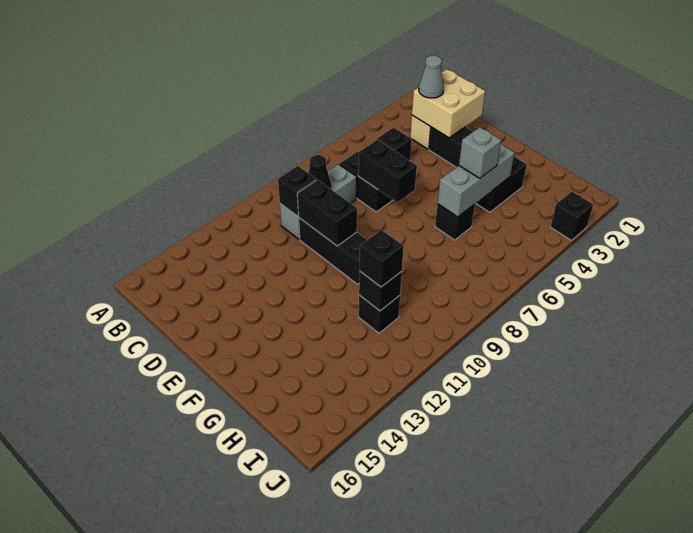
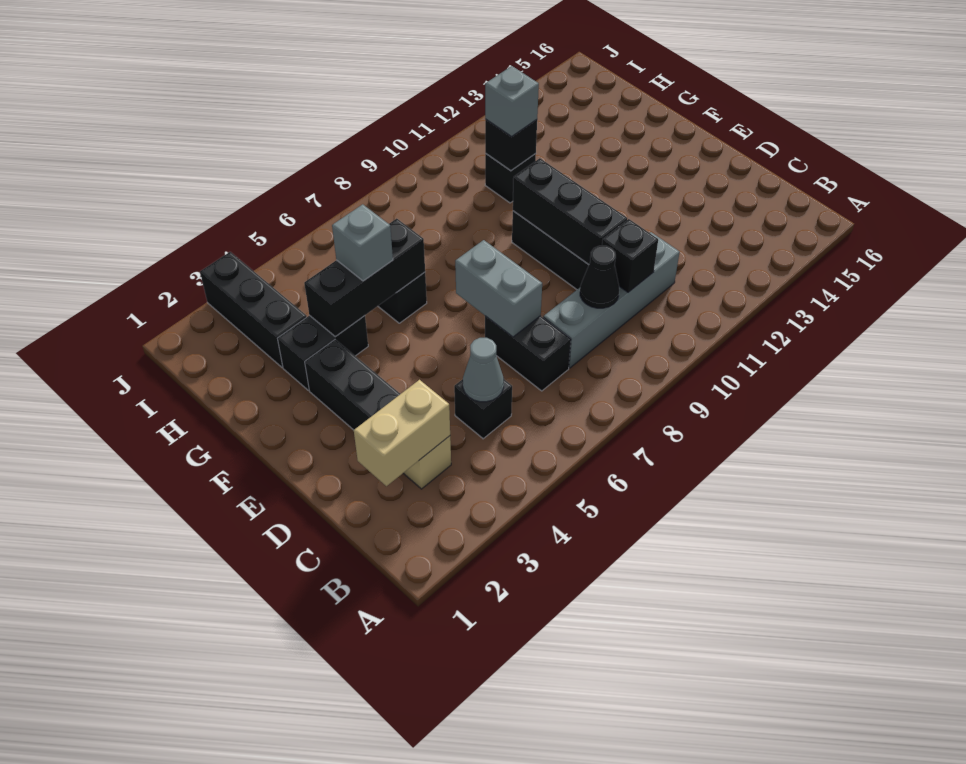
tan 2x2 brick [412,69,485,138] -> tan 1x2 brick [354,380,450,486]
grey 1x1 cone [419,56,444,98] -> grey 1x1 cone moved to [463,338,504,402]
grey 1x3 brick [280,164,357,239] -> grey 1x4 brick [543,232,680,368]
black 1x2 brick [358,140,417,202] -> grey 1x2 brick [455,240,542,337]
black 1x2 brick [297,180,357,246] -> black 1x3 brick [513,158,627,265]
grey 1x3 brick [438,144,514,217] -> black 1x3 brick [304,219,425,337]
black 1x1 brick [359,230,404,287] -> grey 1x1 brick [485,66,539,137]
black 1x1 brick [550,191,593,240] -> black 1x3 brick [200,252,307,367]

